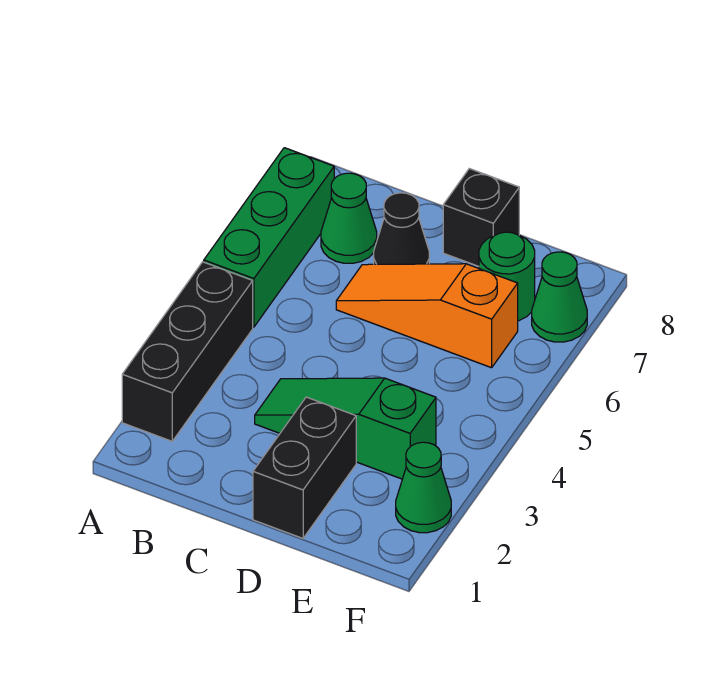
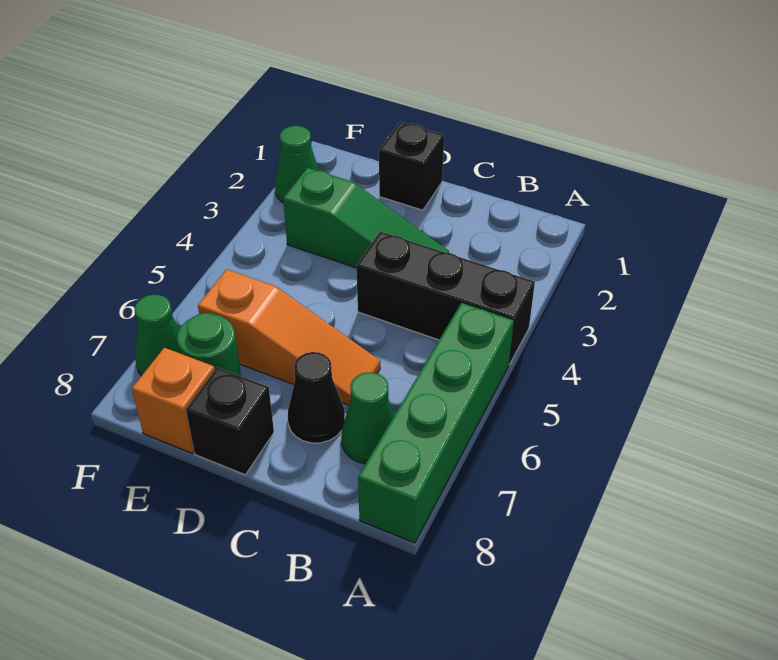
black 1x3 brick [122,262,253,441] -> black 1x3 brick turned to [356,232,535,364]
green 1x3 brick [204,148,334,327] -> green 1x4 brick [358,303,514,543]
black 1x2 brick [253,397,356,538] -> black 1x1 brick [379,122,444,210]
none -> orange 1x1 brick [132,348,215,453]

